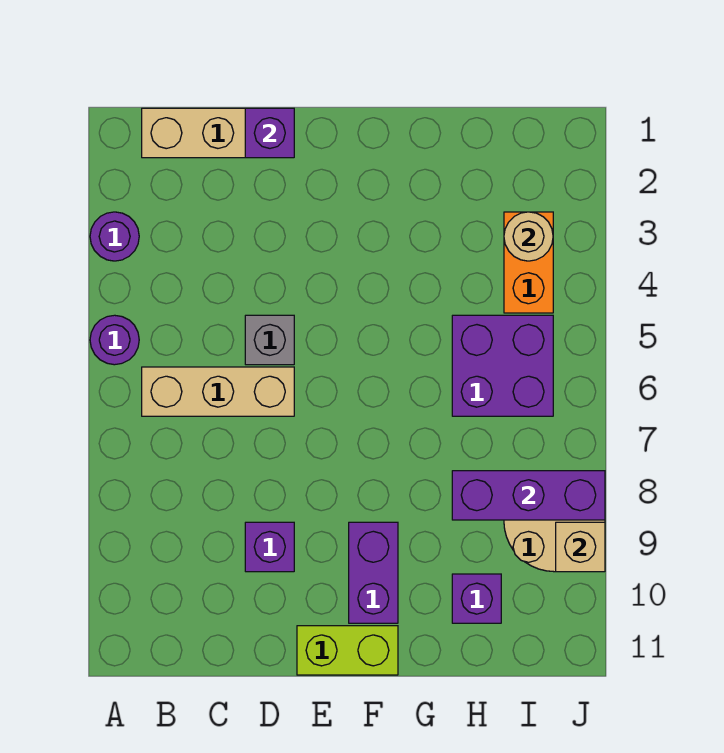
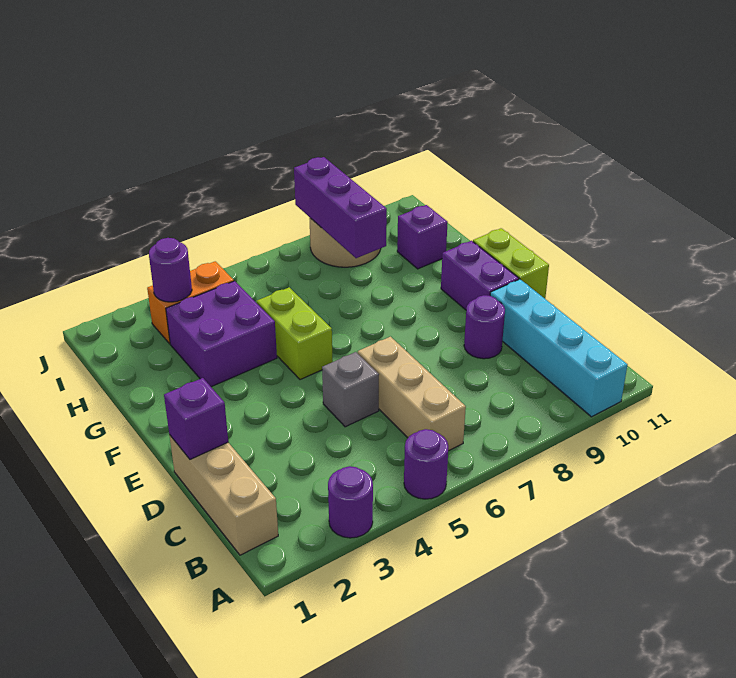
none -> cyan 1x4 brick [490,279,627,417]
purple 1x1 brick [245,522,294,572] -> purple 1x1 round brick [464,295,505,359]
none -> lime 1x2 brick [257,287,333,380]
purple 1x2 brick [349,522,398,623] -> purple 1x2 brick turned to [441,241,519,310]
purple 2x2 brick [452,315,553,416] -> purple 2x2 brick moved to [166,281,277,387]
tan 1x1 round brick [504,212,553,261] -> purple 1x1 round brick [149,238,192,302]
tan 1x1 brick [556,522,605,572] -> none

